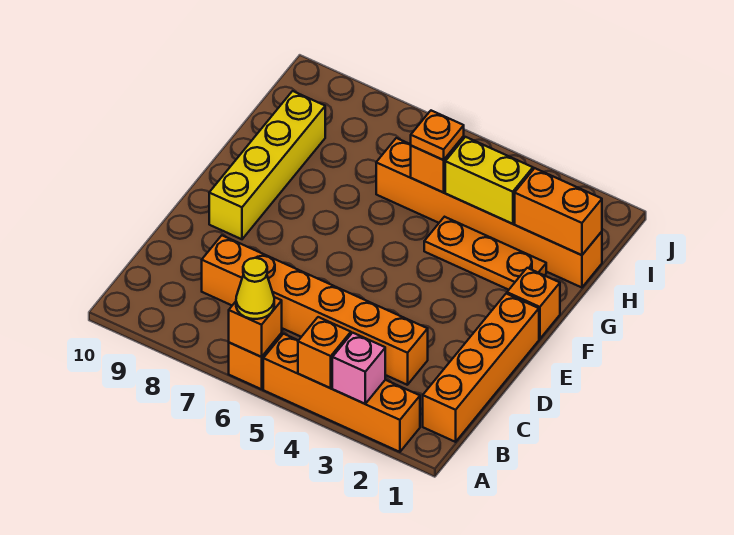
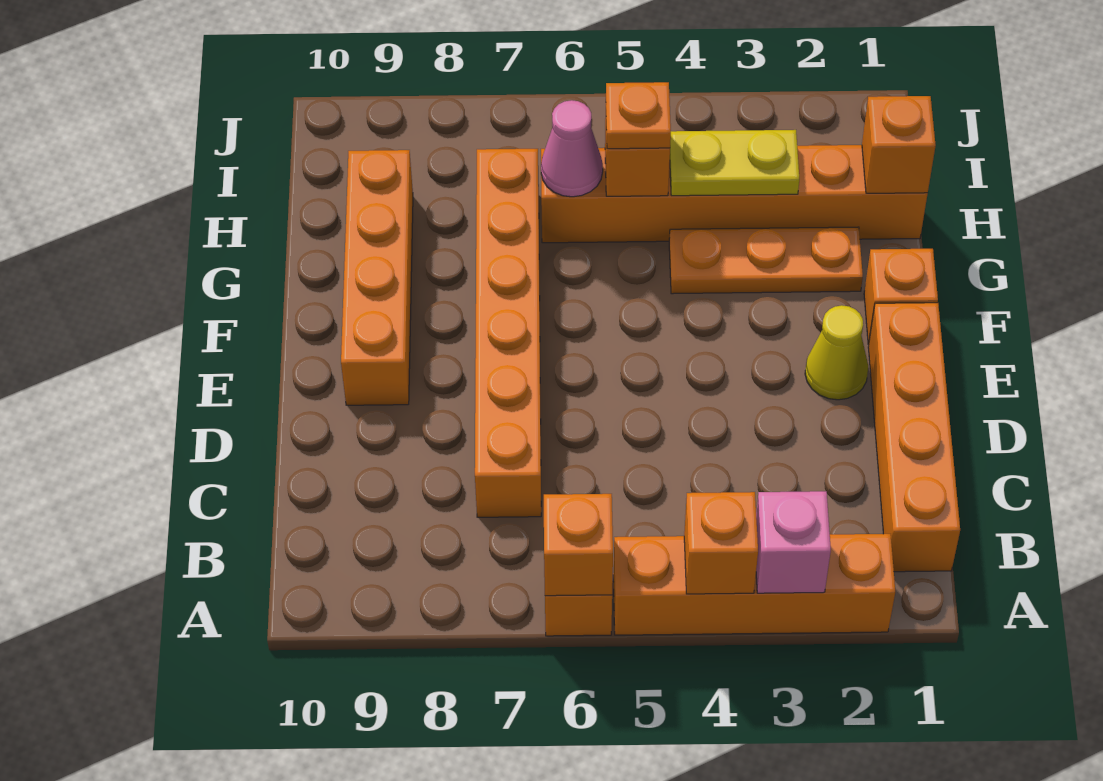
yellow 1x1 cone [236,258,274,319] -> yellow 1x1 cone moved to [805,305,868,400]
orange 1x6 brick [202,236,428,385] -> orange 1x6 brick turned to [475,149,541,517]
yellow 1x4 brick [209,91,325,239] -> orange 1x4 brick [341,150,413,405]
orange 1x2 brick [515,168,602,255] -> orange 1x1 brick [862,96,936,193]
yellow 1x2 brick [445,137,533,224] -> yellow 1x2 plate [670,130,799,196]
none -> pink 1x1 cone [541,100,603,197]

